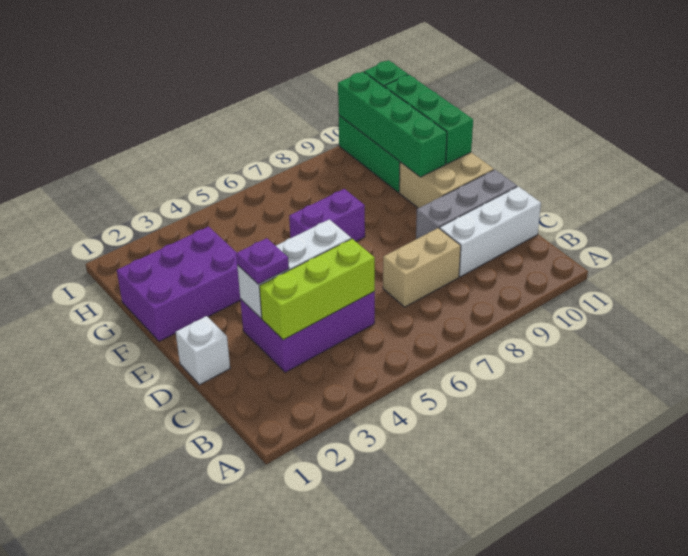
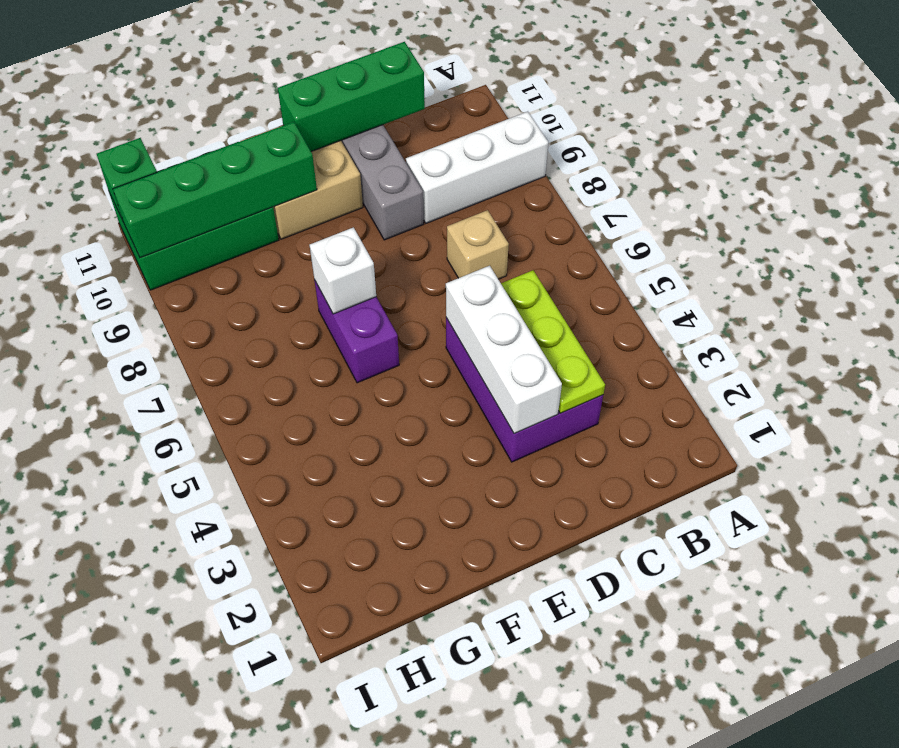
lime 1x3 brick [259,239,375,340] -> lime 1x3 plate [501,270,605,413]
tan 1x2 brick [383,228,461,307] -> tan 1x1 brick [447,210,509,279]
white 1x3 brick [440,186,541,277] -> white 1x3 brick turned to [406,112,548,223]
white 1x1 brick [176,316,230,385] -> white 1x1 brick moved to [310,227,376,314]
purple 1x1 plate [236,238,289,284] -> none
purple 2x3 brick [117,227,240,341] -> none
green 1x3 brick [384,75,473,164] -> green 1x3 brick moved to [278,42,425,152]

